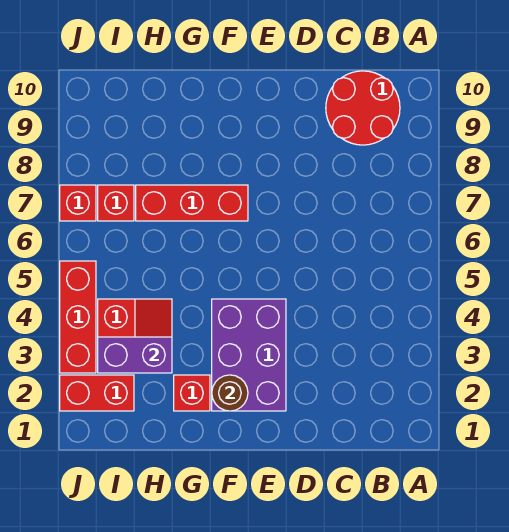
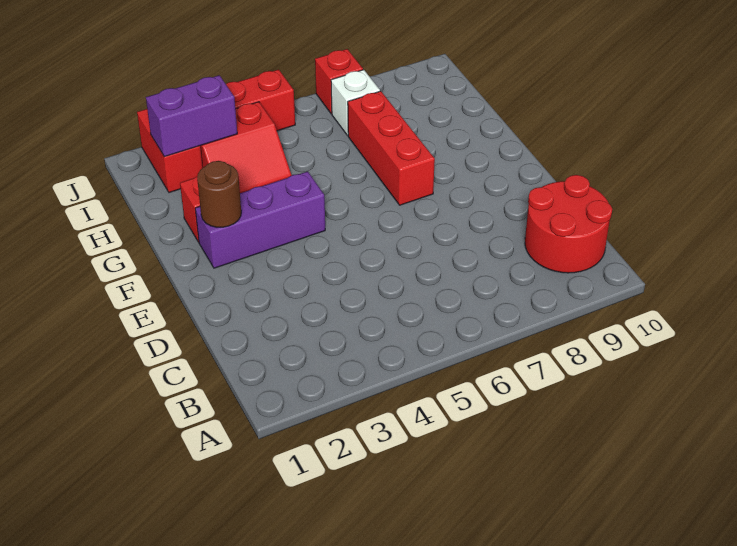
purple 2x3 brick [212,299,286,411] -> purple 1x3 brick [195,171,325,268]
purple 1x2 brick [98,337,172,373] -> purple 1x2 brick turned to [146,75,237,157]
red 1x1 brick [98,185,134,221] -> white 1x1 brick [331,70,380,136]

